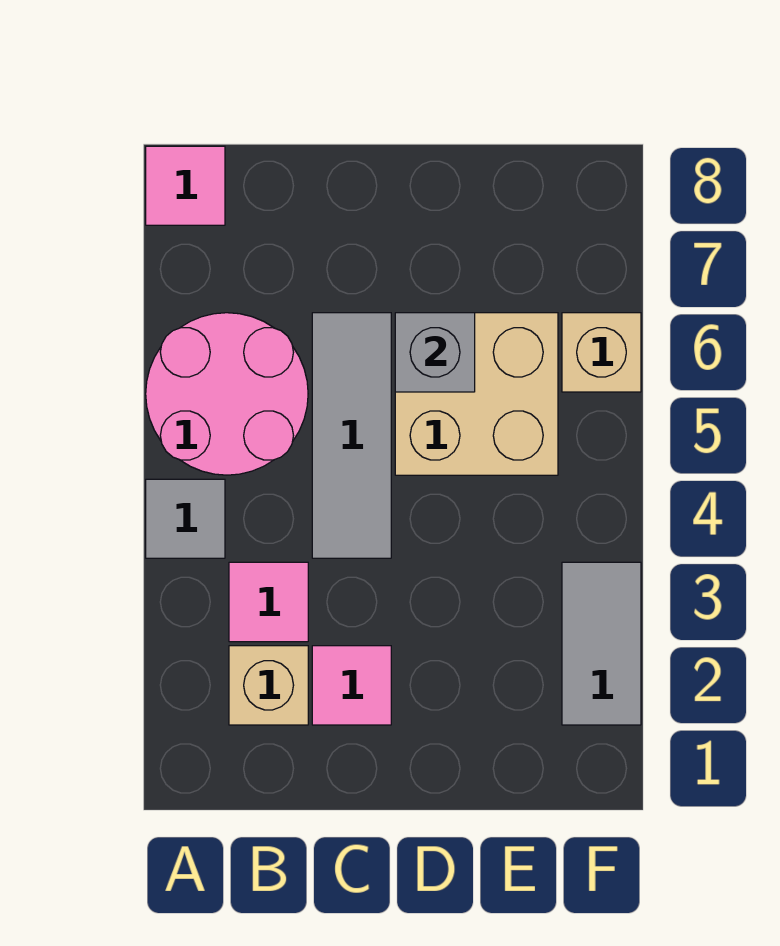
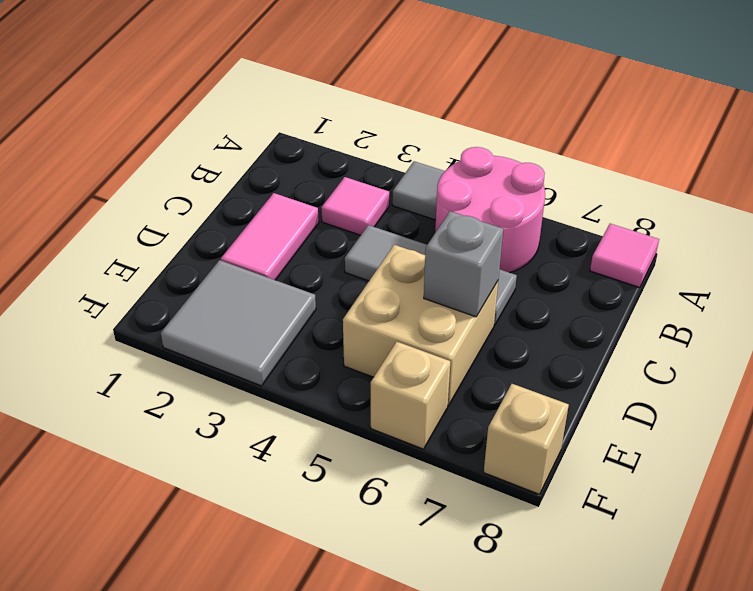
tan 1x1 brick [229,646,308,725] -> tan 1x1 brick moved to [484,384,569,494]
pink 1x1 tile [312,646,391,725] -> pink 1x2 tile [221,193,319,280]
grey 1x2 tile [562,562,641,725] -> grey 2x2 tile [161,260,316,386]

